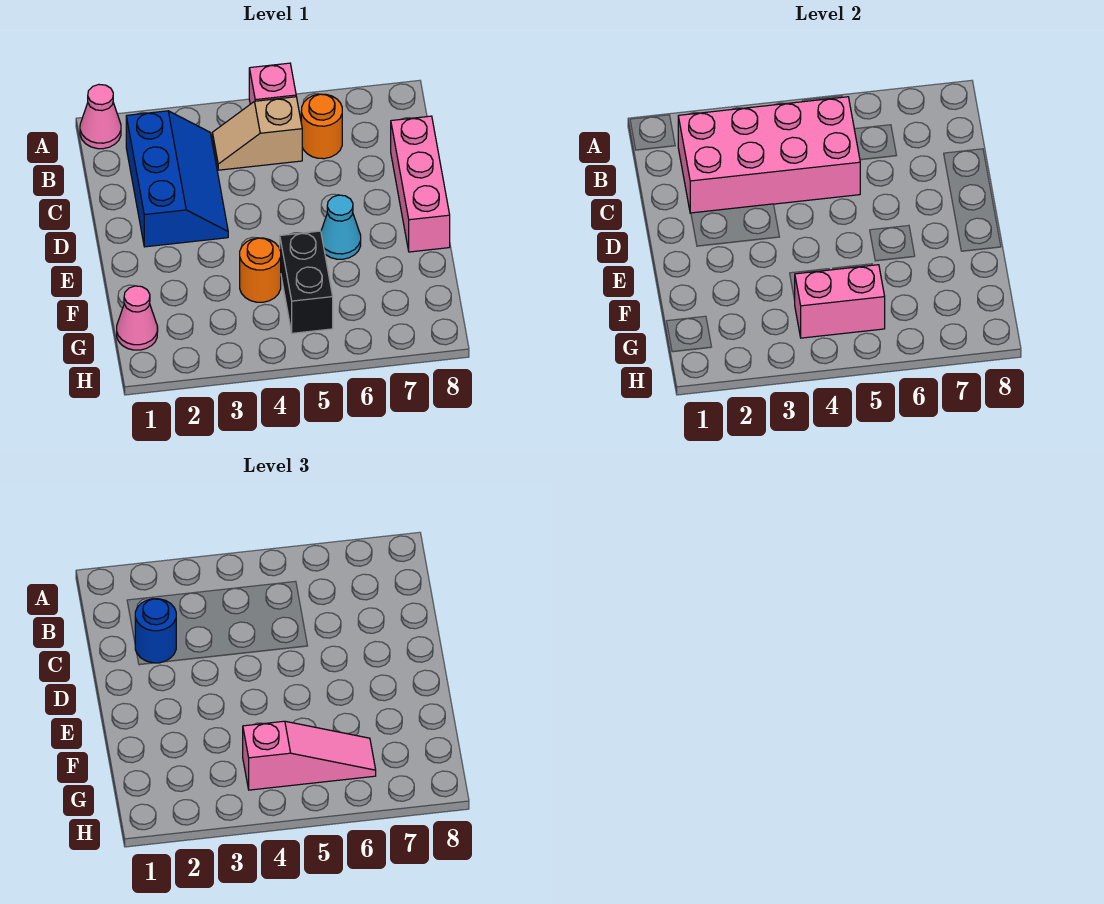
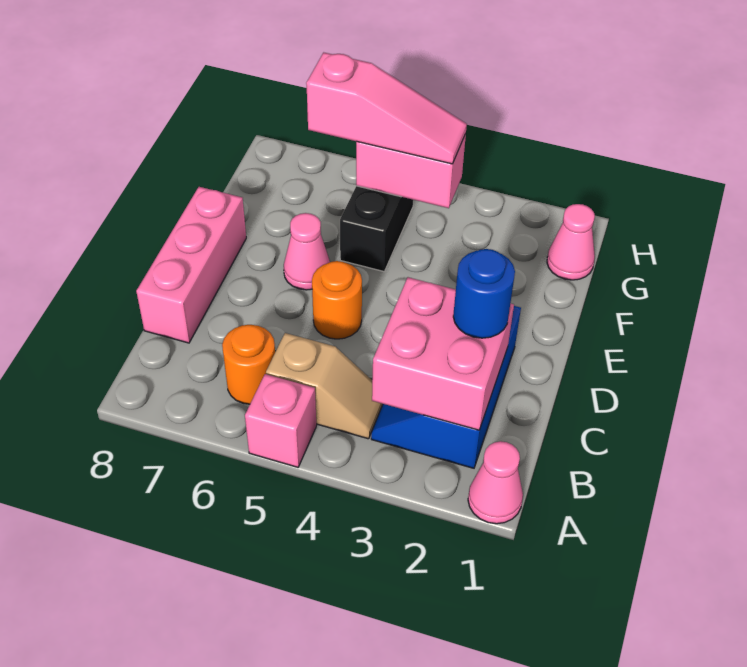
pink 2x4 brick [678,97,860,213] -> pink 2x2 brick [372,277,514,430]
cyan 1x1 cone [321,195,361,259] -> pink 1x1 cone [284,213,330,290]
orange 1x1 round brick [240,238,281,302] -> orange 1x1 round brick moved to [312,261,362,339]
pink 1x3 slope [243,721,376,790] -> pink 1x3 slope turned to [306,53,467,164]

